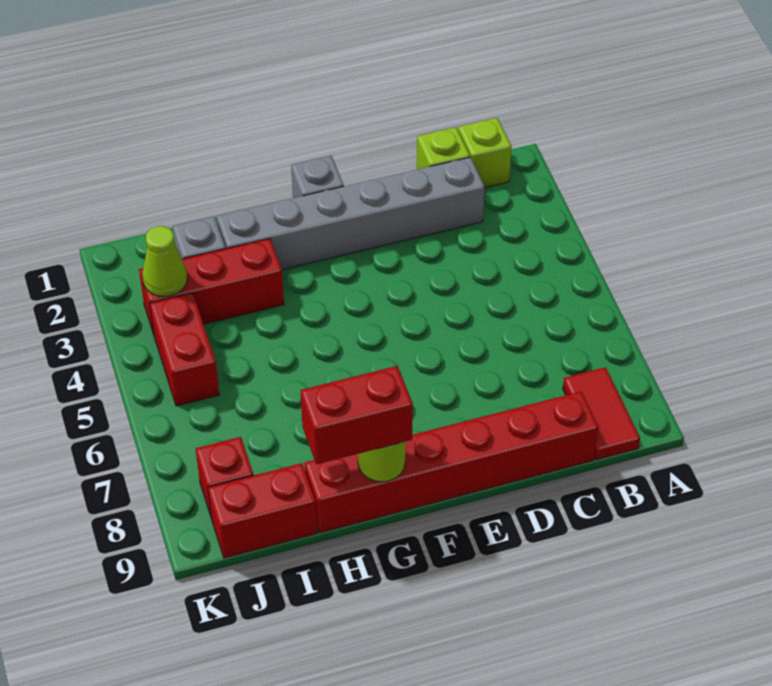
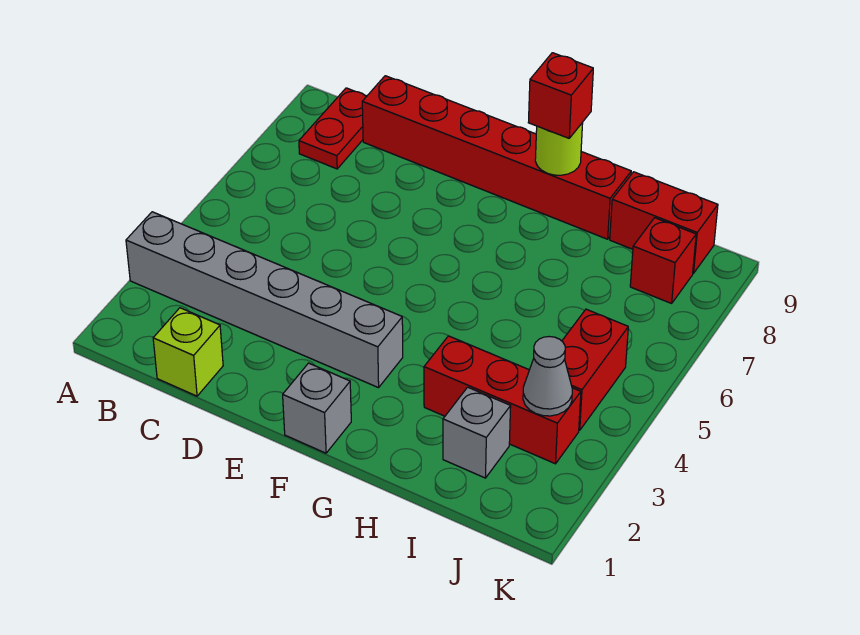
lime 1x1 brick [458,118,512,187] -> none
red 1x2 tile [563,367,640,460] -> red 1x2 plate [299,88,367,169]
grey 1x6 brick [217,157,485,270] -> grey 1x6 brick moved to [126,212,403,388]
red 1x2 brick [301,366,413,465] -> red 1x1 brick [528,53,593,138]
lime 1x1 cone [142,226,187,297] -> grey 1x1 cone [523,337,572,416]

